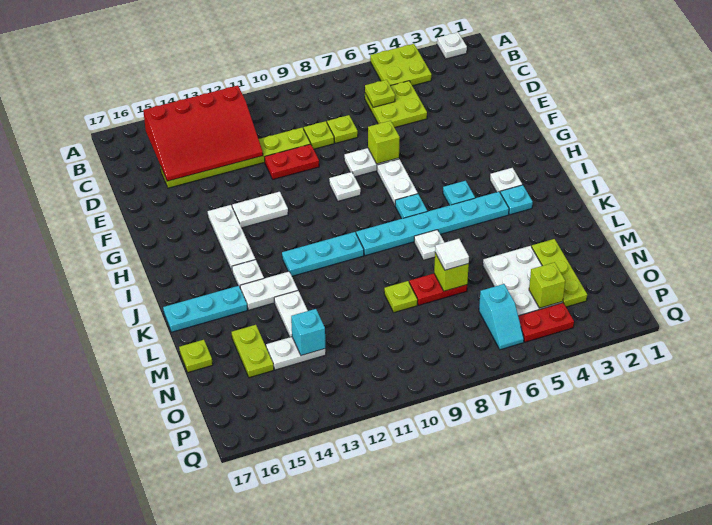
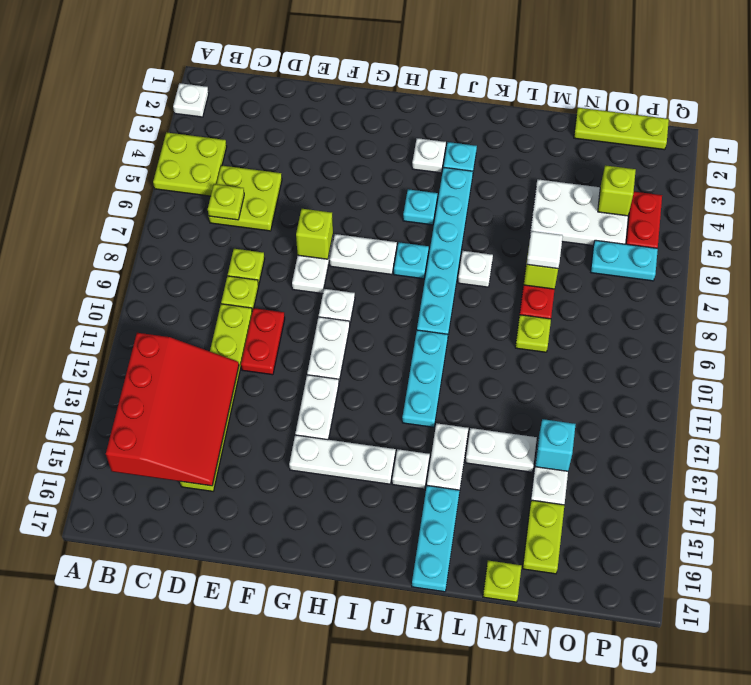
none -> white 1x2 plate [307,317,350,382]
lime 1x3 plate [532,239,587,307] -> lime 1x3 plate moved to [574,108,669,150]
lime 1x2 plate [232,325,274,378] -> lime 1x2 plate turned to [523,500,564,574]
cyan 1x2 slope [479,284,524,350] -> cyan 1x2 plate [591,240,658,281]

